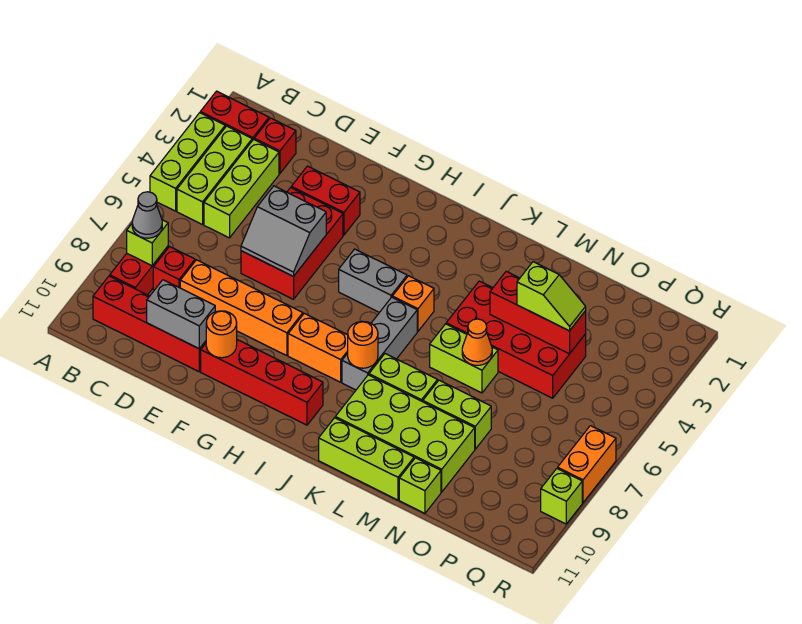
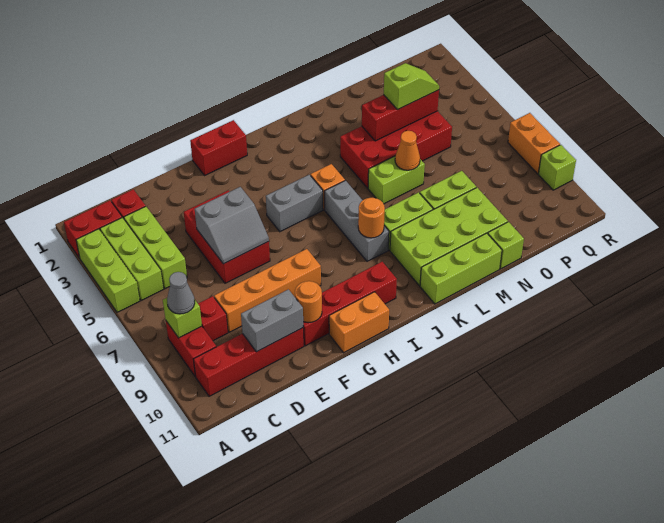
red 1x2 brick [291,166,360,235] -> red 1x2 brick moved to [190,120,247,175]
orange 1x2 brick [288,313,348,382] -> orange 1x2 brick moved to [329,292,389,353]

